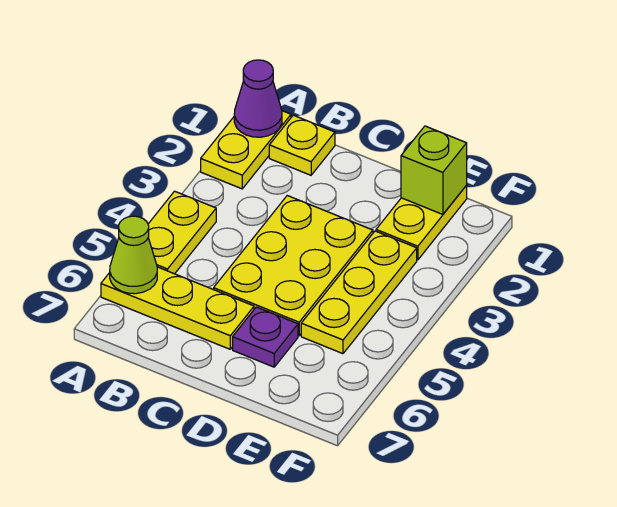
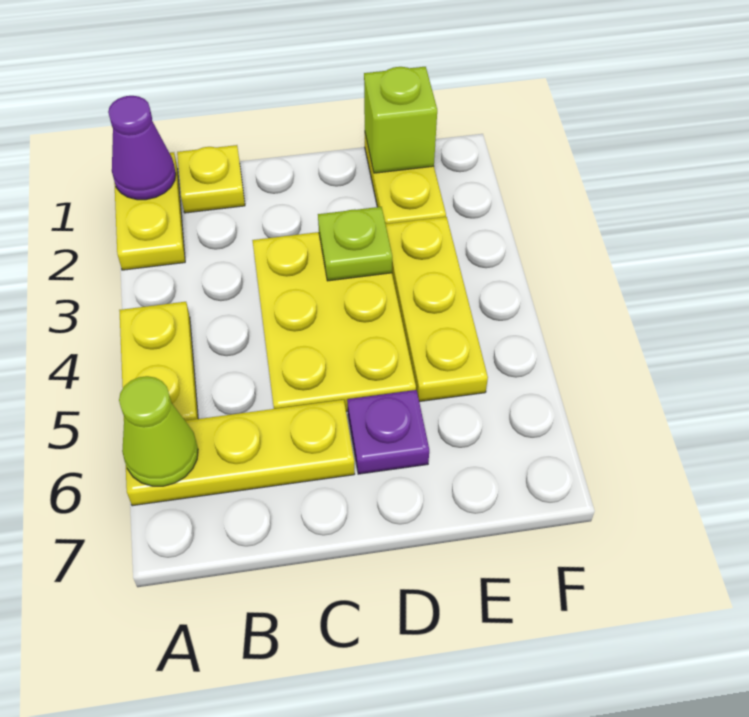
none -> lime 1x1 plate [318,207,392,281]

